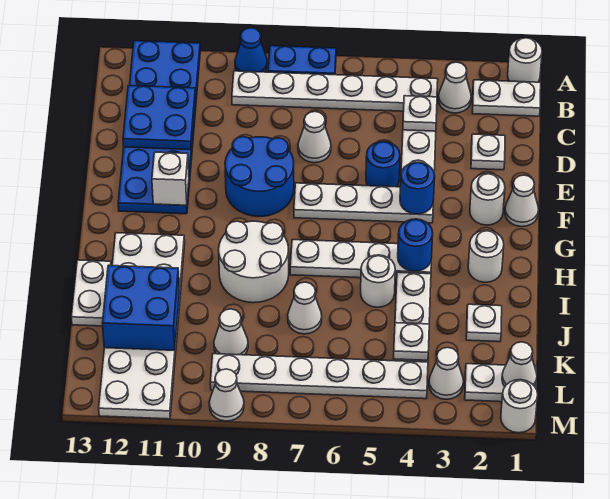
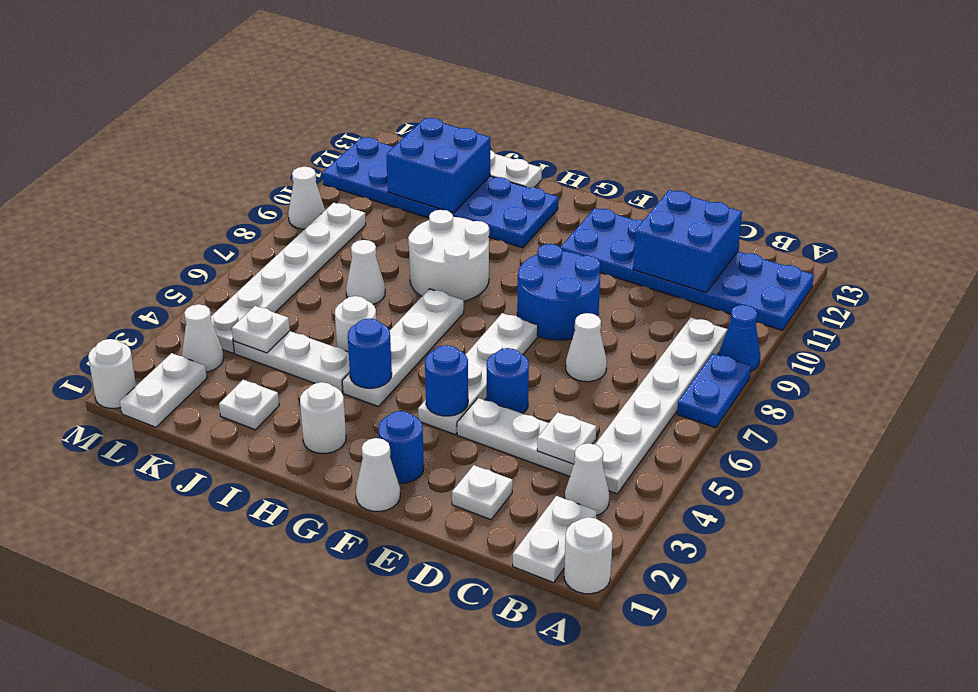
blue 2x2 plate [123,86,196,150] -> blue 2x2 brick [633,190,742,293]
white 1x1 round brick [470,173,505,225] -> blue 1x1 round brick [378,411,424,483]
white 1x1 brick [152,152,189,205] -> none
white 2x6 plate [99,233,185,419] -> blue 2x6 plate [323,137,558,248]
white 1x1 cone [214,309,248,355] -> none
white 1x1 cone [502,342,537,387] -> none

